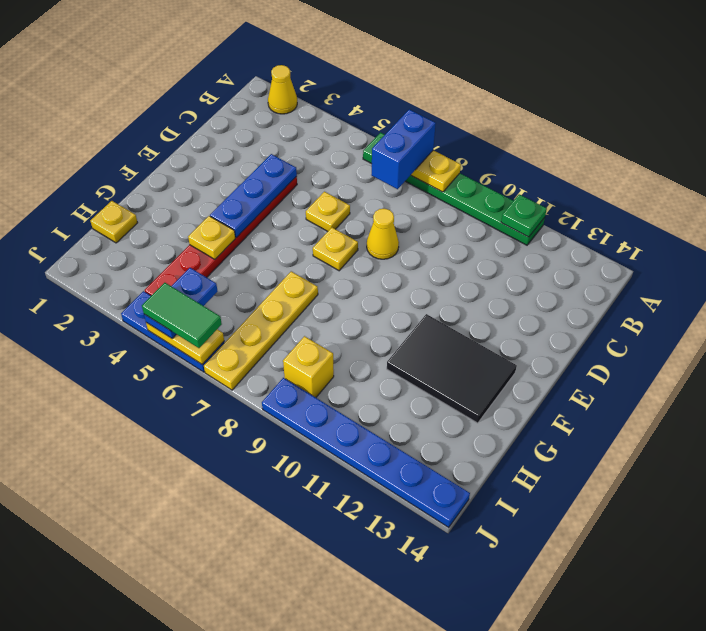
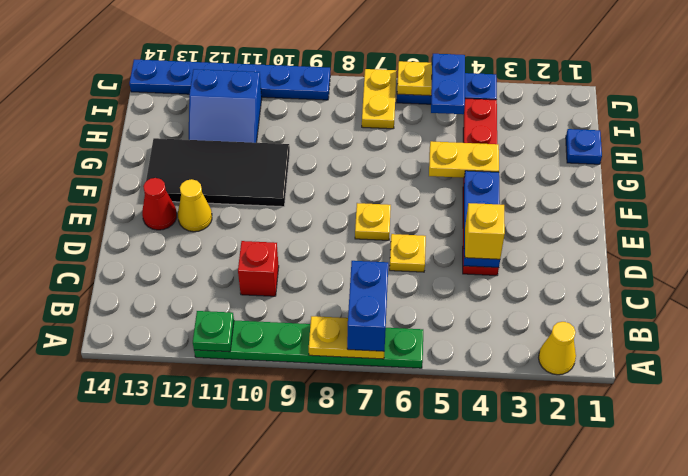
none -> red 1x1 brick [238,241,279,296]
yellow 1x1 cone [367,209,399,259] -> yellow 1x1 cone moved to [178,179,212,232]
none -> red 1x1 cone [142,178,177,230]
black 2x3 tile [387,314,517,423] -> black 2x4 tile [144,138,290,207]
yellow 1x1 plate [188,216,235,259] -> yellow 1x2 plate [429,141,499,178]
yellow 1x4 plate [204,271,318,390] -> yellow 1x2 plate [362,69,396,129]
yellow 1x1 plate [90,201,138,243] -> blue 1x1 plate [566,129,602,164]
none -> blue 2x2 slope [189,69,262,143]
yellow 1x1 brick [283,336,334,397] -> yellow 1x1 brick moved to [465,203,505,259]
green 1x2 tile [142,283,222,348] -> none

